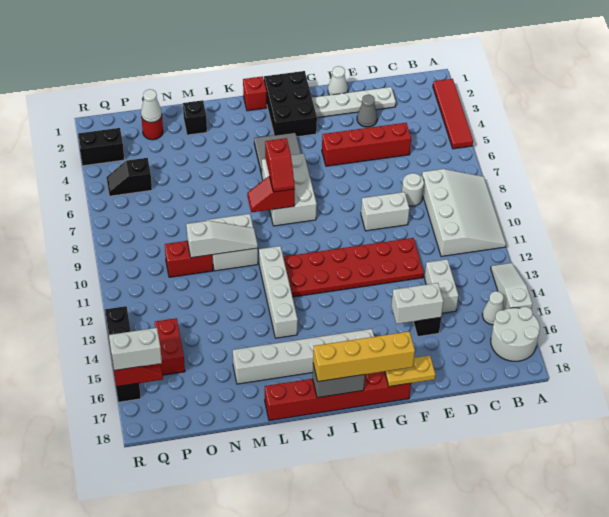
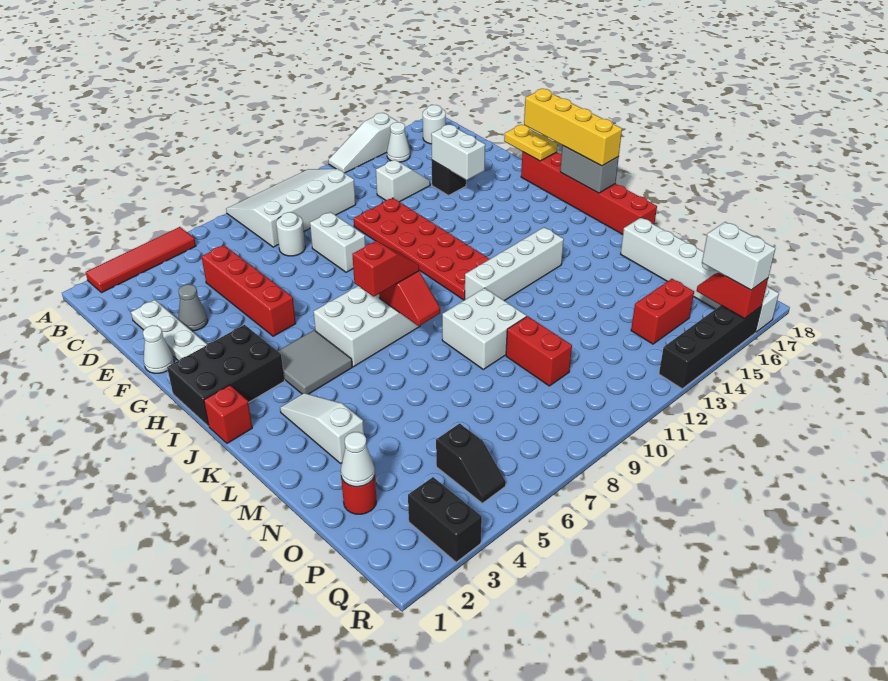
white 2x2 round brick [491,307,540,361] -> white 1x1 round brick [423,105,446,144]
white 1x2 brick [424,259,458,313] -> white 1x2 slope [376,160,430,202]
white 1x6 brick [233,329,374,384] -> white 1x6 brick moved to [621,217,779,332]
white 1x3 slope [186,221,258,258] -> white 1x3 slope moved to [280,393,364,463]
black 1x1 brick [183,100,207,135] -> none

